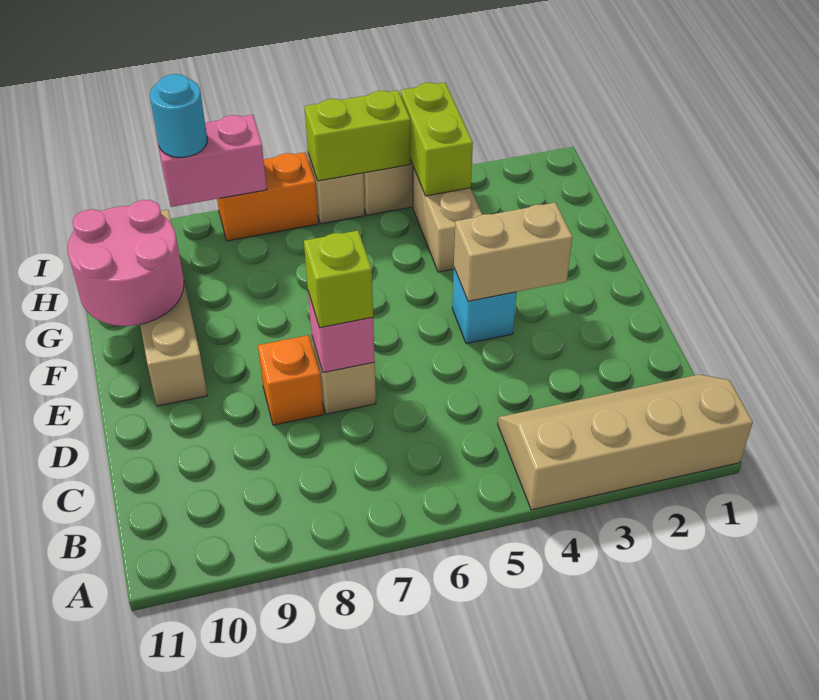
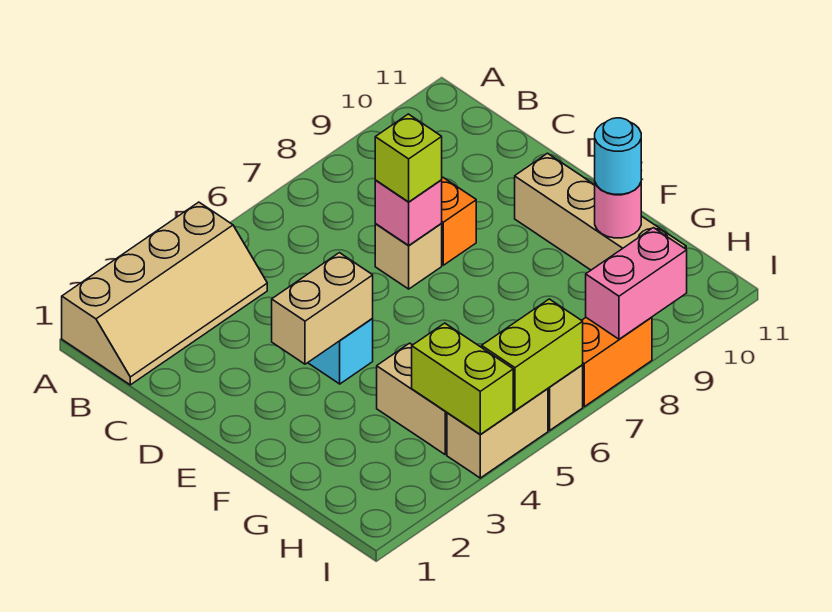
pink 2x2 round brick [68,200,184,326] -> pink 1x1 round brick [595,183,641,238]
cyan 1x1 round brick [150,74,207,158] -> cyan 1x1 round brick moved to [595,118,641,194]

